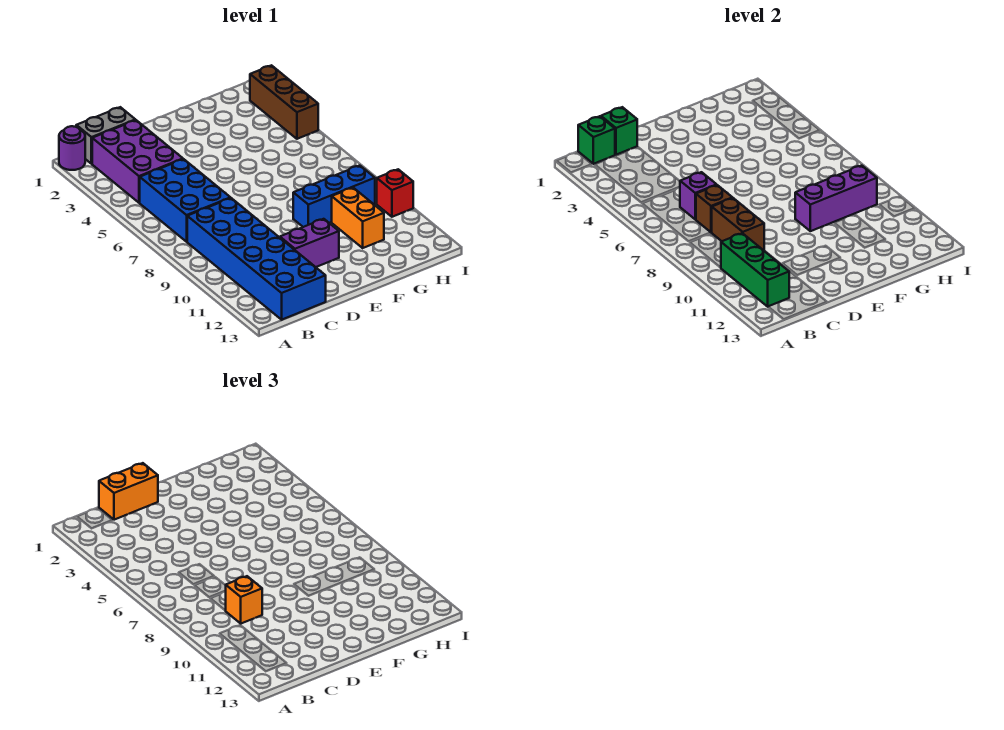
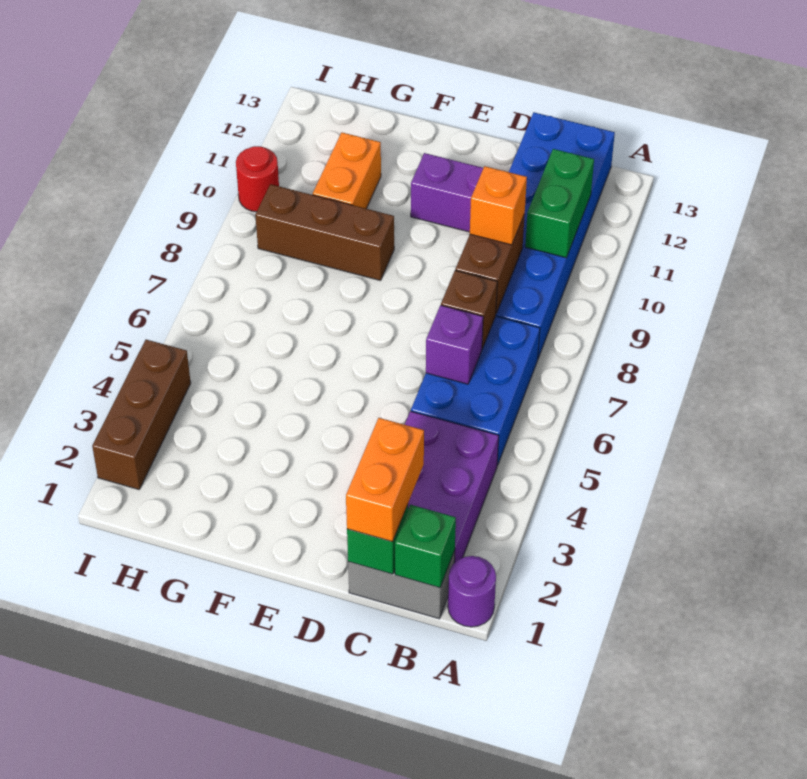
green 1x3 brick [721,233,789,307] -> green 1x2 brick [525,149,594,258]
orange 1x2 brick [99,463,158,520] -> orange 1x2 brick turned to [346,418,424,542]
blue 1x3 brick [293,166,375,227] -> brown 1x3 brick [255,184,394,281]
purple 1x3 brick [795,166,877,231] -> none
red 1x1 brick [377,169,413,217] -> red 1x1 round brick [236,146,279,212]

